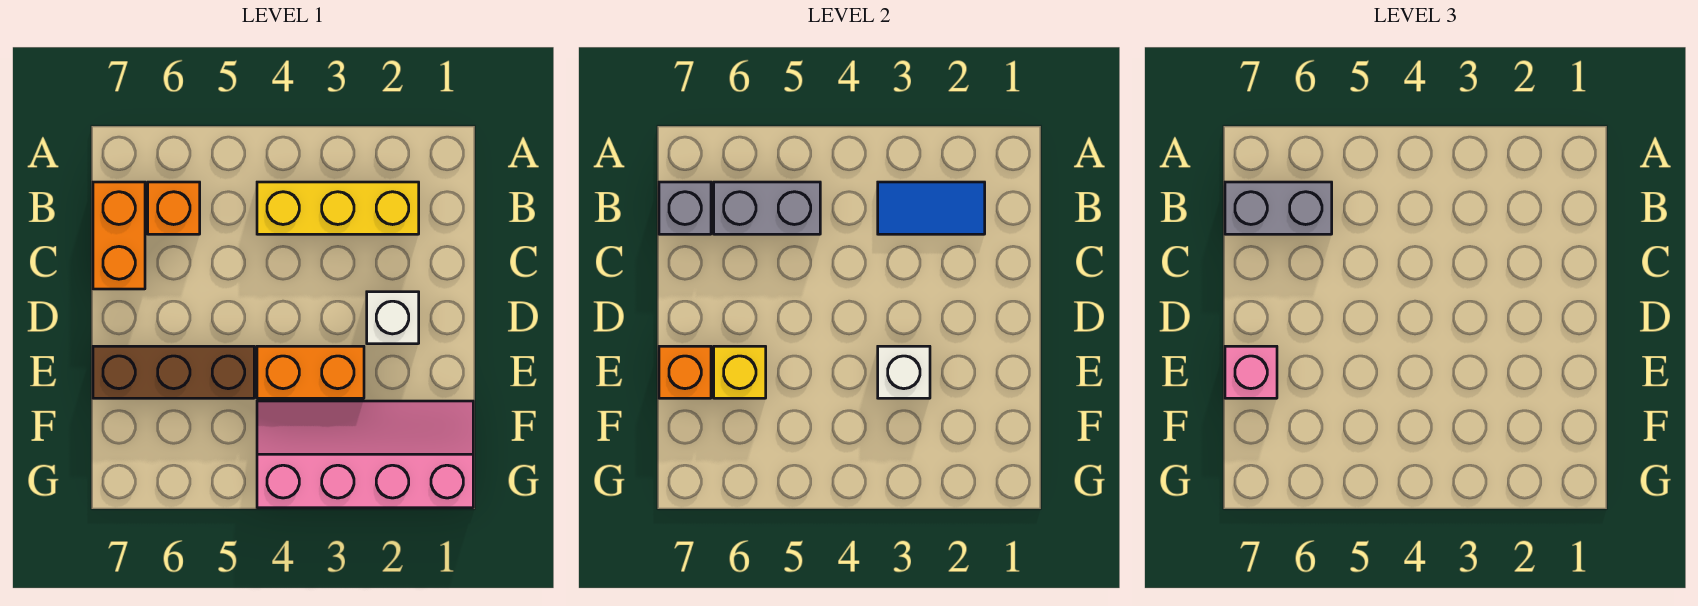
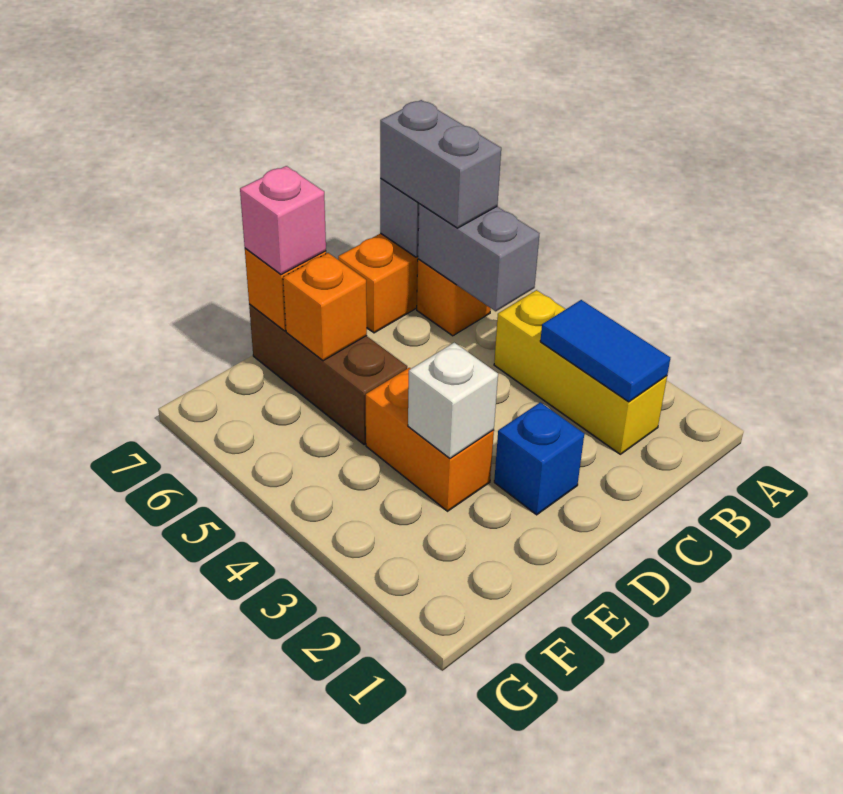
white 1x1 brick [367,292,419,344] -> blue 1x1 brick [494,402,584,515]
yellow 1x1 brick [714,346,766,398] -> orange 1x1 brick [283,253,367,361]
pink 2x4 slope [257,401,473,508] -> none

